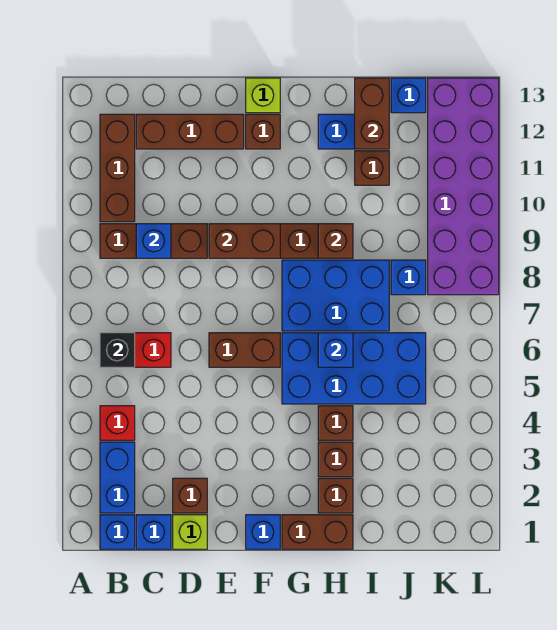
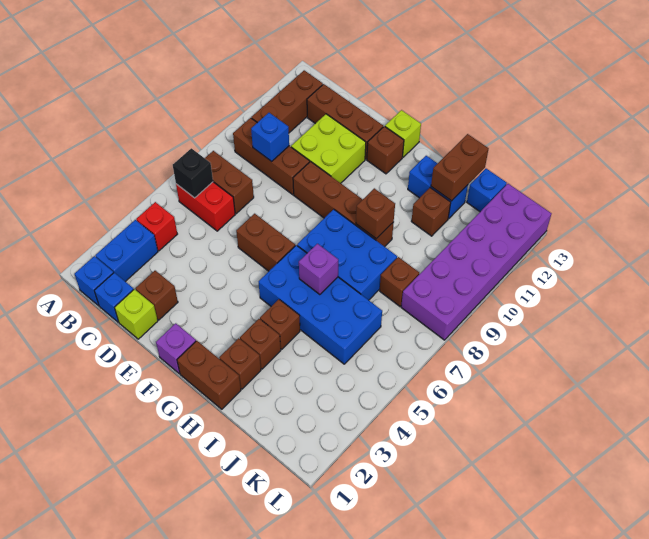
none -> lime 2x2 brick [291,114,366,183]
brown 1x2 brick [209,224,280,258] -> brown 1x2 brick moved to [205,151,254,214]
blue 1x1 brick [246,515,280,549] -> purple 1x1 brick [156,323,196,374]
blue 1x1 brick [318,333,353,367] -> purple 1x1 brick [299,244,338,295]
blue 1x1 brick [391,260,426,295] -> brown 1x1 brick [380,257,419,306]

